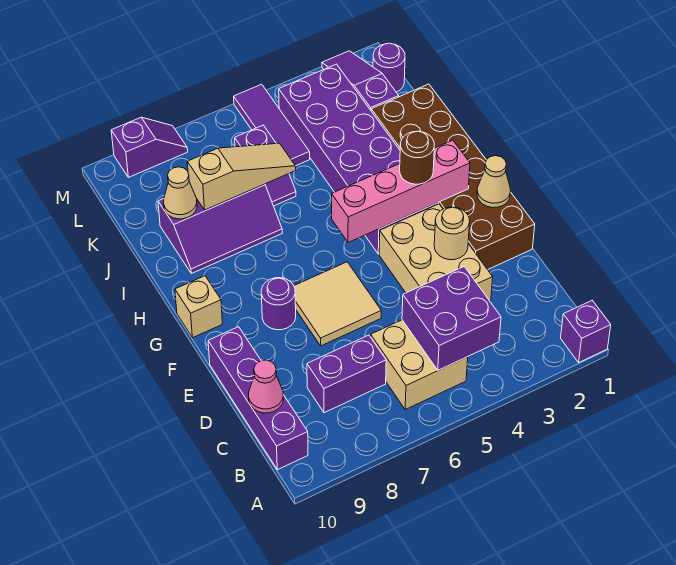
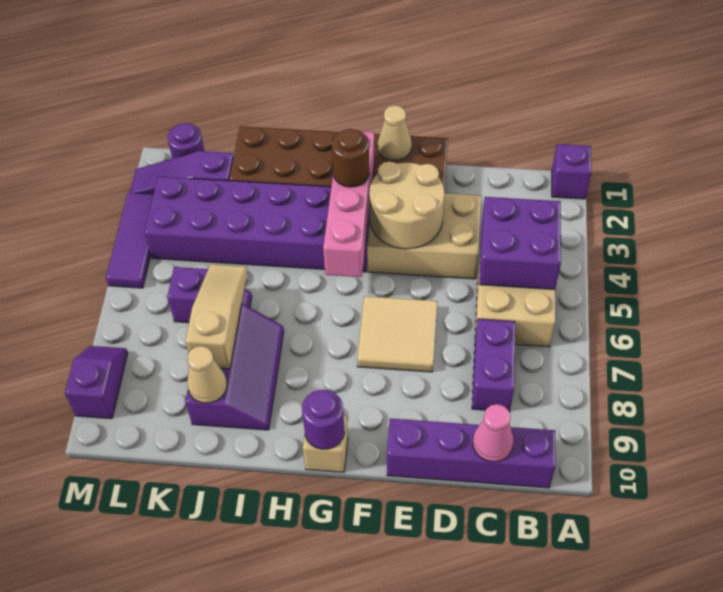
tan 1x1 round brick [434,207,470,260] -> tan 2x2 round brick [369,162,444,249]
purple 1x1 round brick [261,278,296,330] -> purple 1x1 round brick moved to [302,390,345,449]
purple 1x3 tile [234,84,310,166] -> purple 1x3 tile turned to [106,193,153,288]

